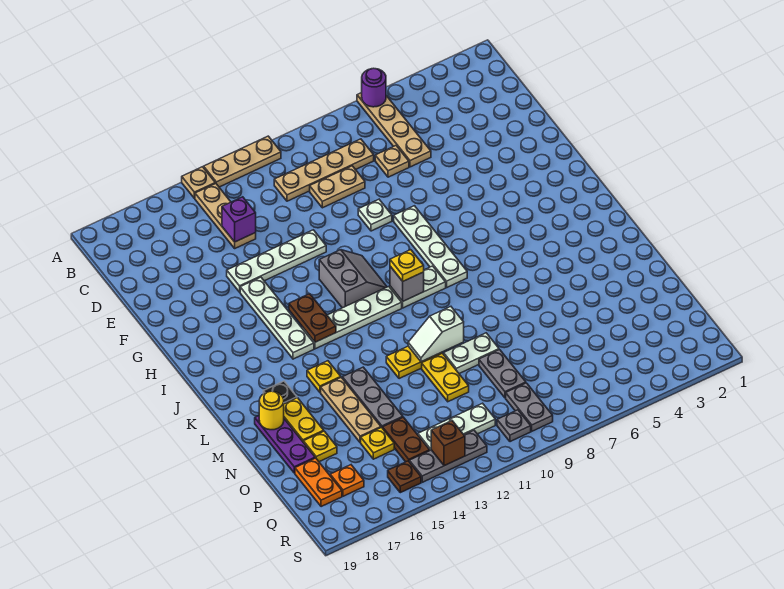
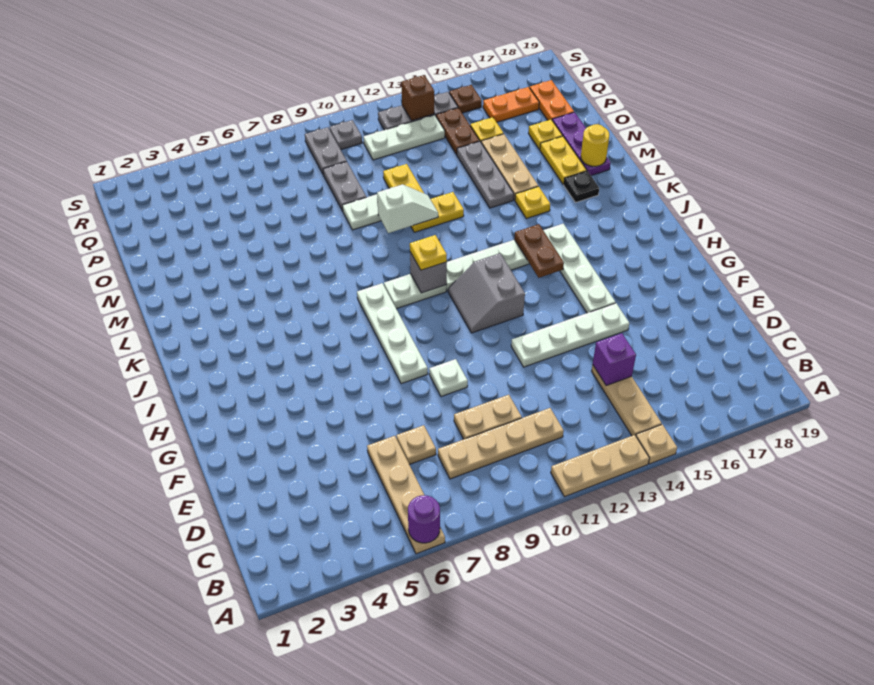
orange 1x1 plate [330,465,364,496] -> orange 1x2 plate [483,87,539,122]

